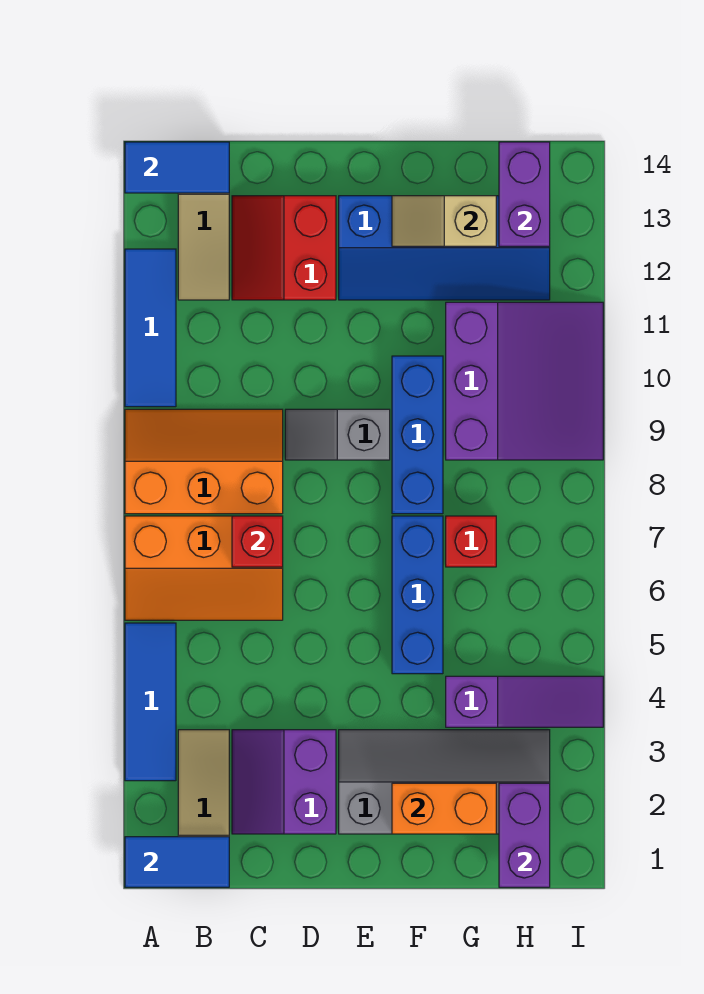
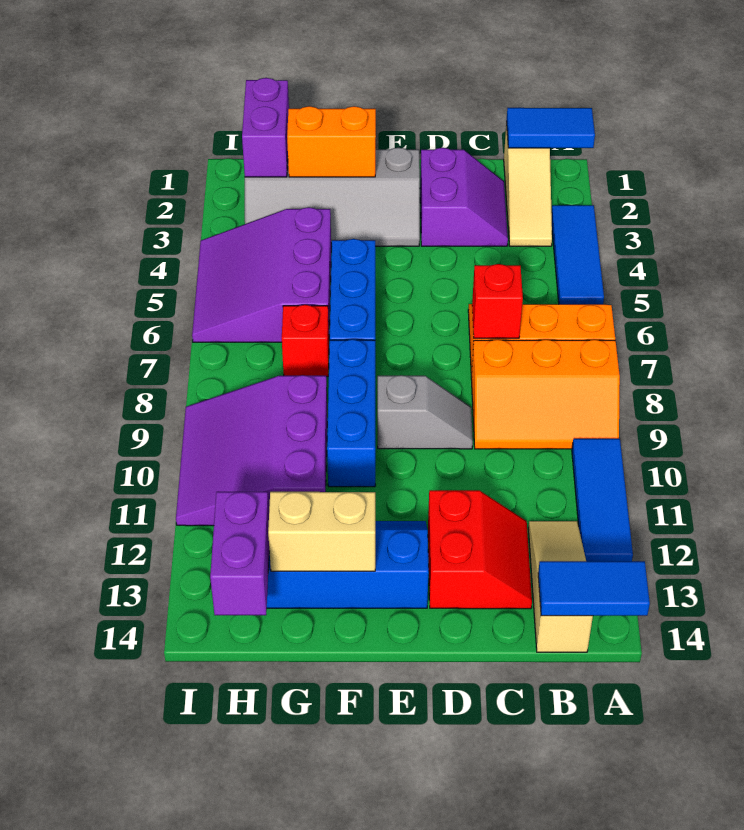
tan 1x2 slope [392,196,496,246] -> tan 1x2 brick [268,492,375,571]
purple 1x3 slope [446,676,603,727] -> purple 3x3 slope [192,207,331,342]

